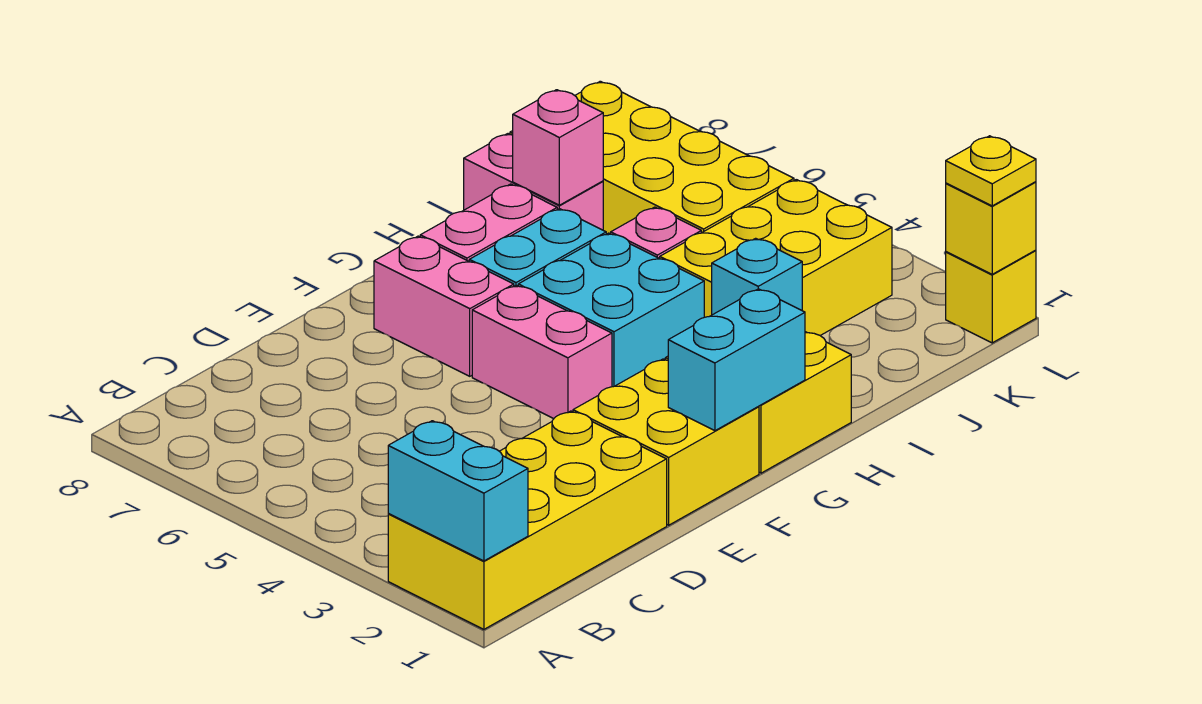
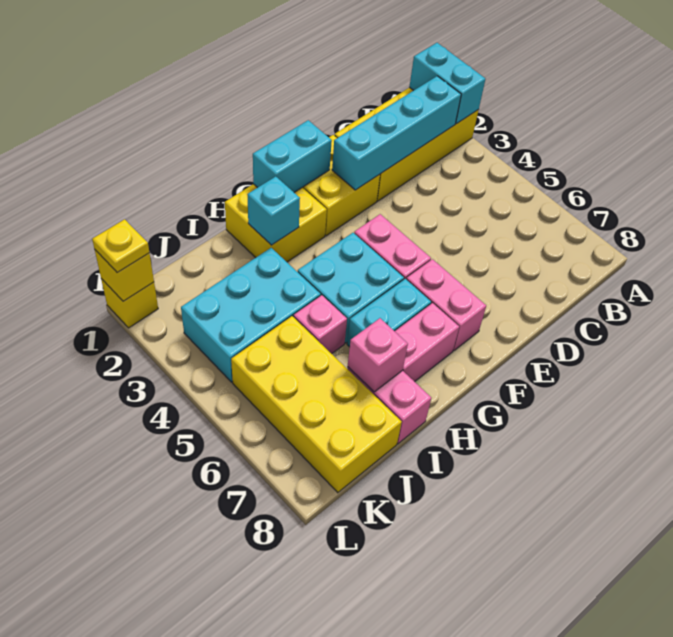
none -> cyan 1x4 brick [332,76,461,190]
yellow 2x3 brick [660,180,892,335] -> cyan 2x3 brick [181,248,321,382]

